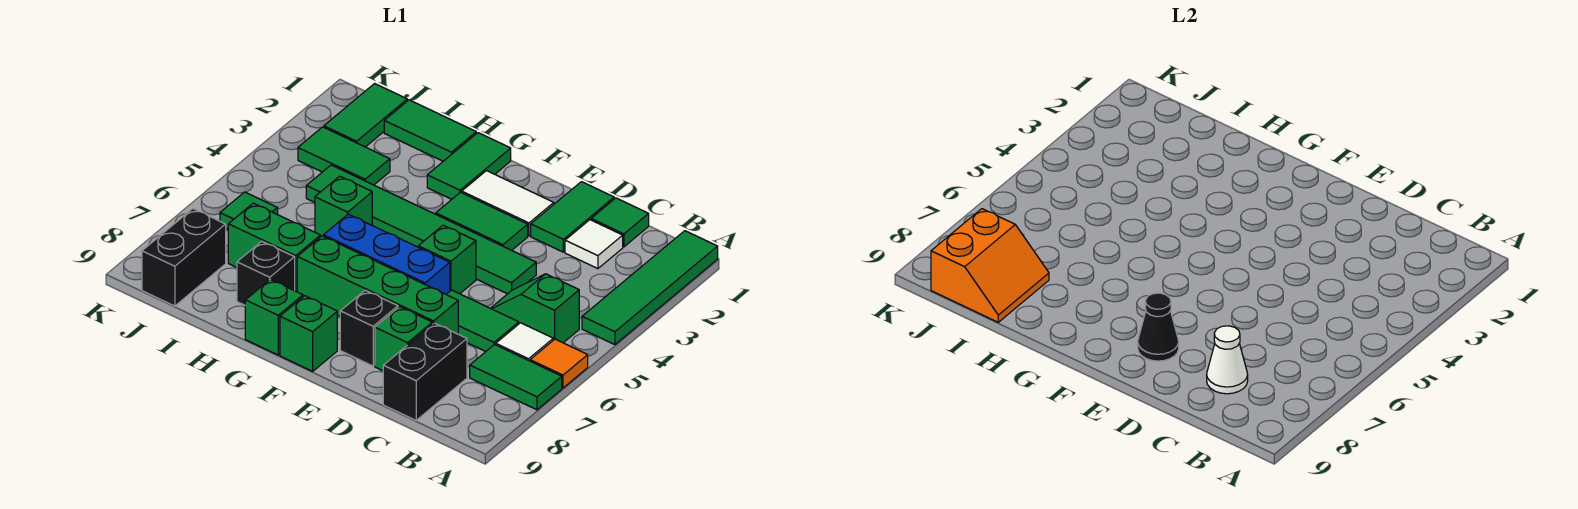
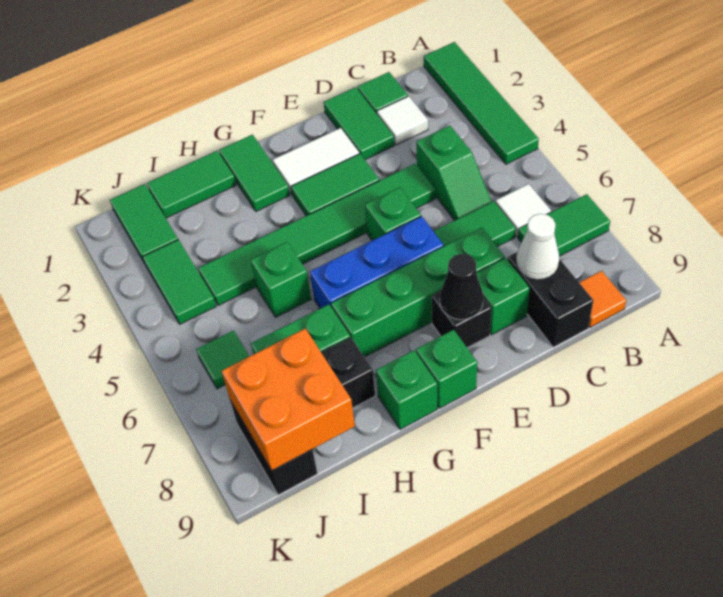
orange 1x1 tile [530,339,588,388] -> orange 1x1 tile moved to [579,271,626,328]
green 1x2 slope [491,274,579,343] -> green 1x2 slope turned to [416,126,492,220]
green 1x2 tile [298,127,390,185] -> green 1x2 tile turned to [143,240,216,324]
orange 2x2 slope [931,209,1049,322] -> orange 2x2 brick [222,328,355,471]

